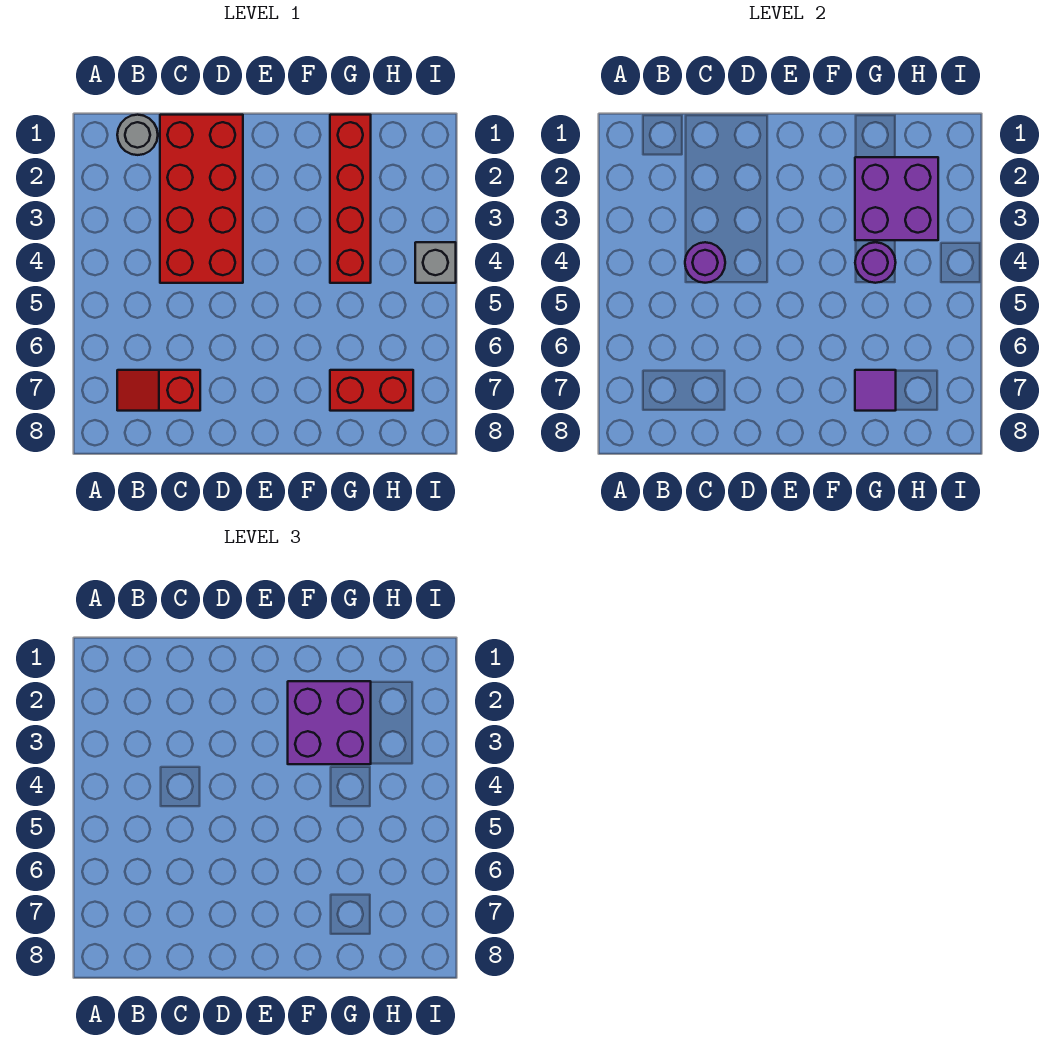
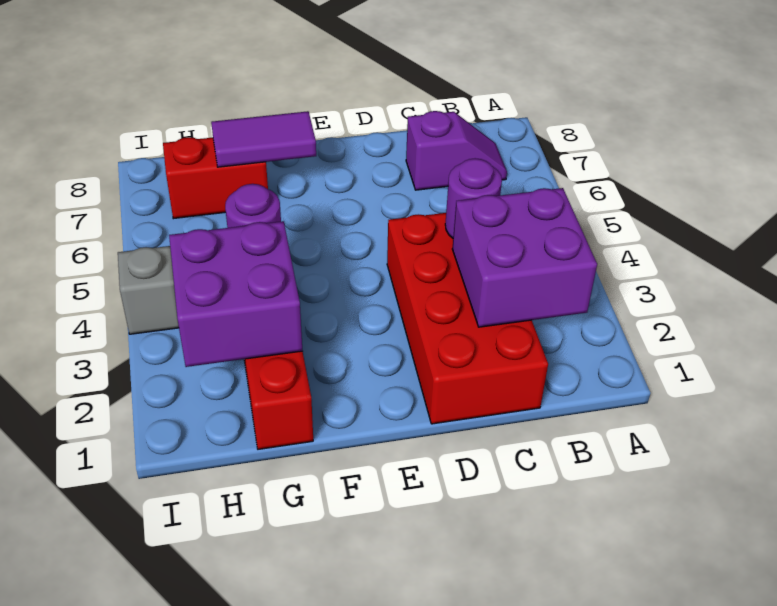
grey 1x1 round brick [117,115,158,155] -> none
red 1x2 slope [117,370,200,411] -> purple 1x2 slope [406,111,507,190]
purple 2x2 brick [288,681,371,764] -> purple 2x2 brick moved to [452,188,597,327]
purple 1x1 tile [855,370,896,411] -> purple 1x2 tile [211,111,316,167]

